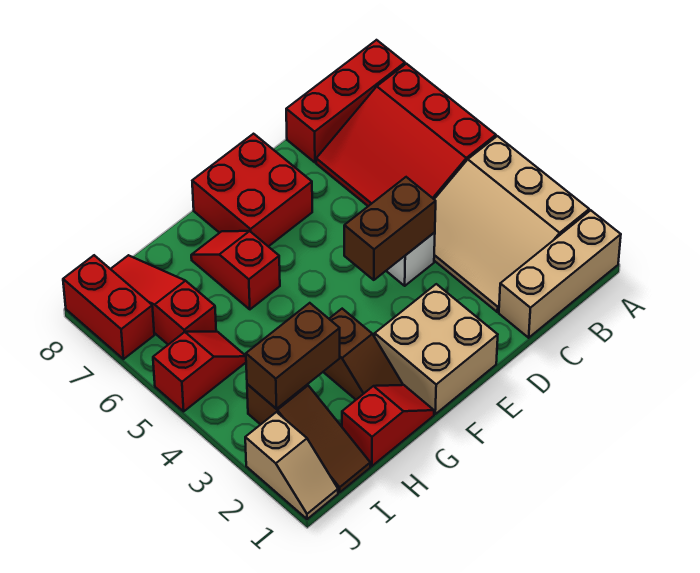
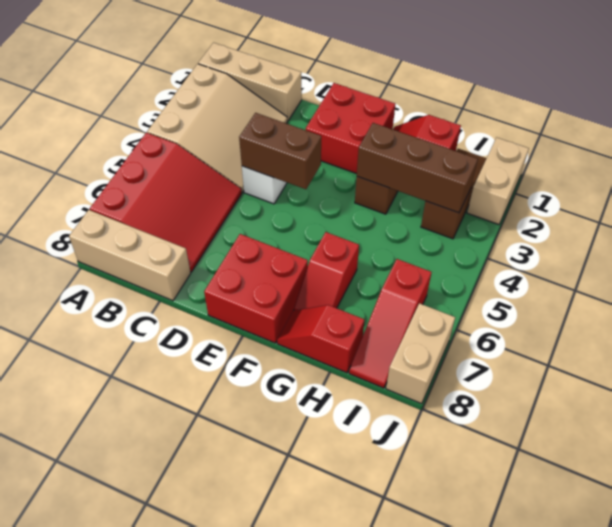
red 1x3 brick [286,40,405,162] -> tan 1x3 brick [69,210,191,301]
tan 2x2 brick [375,284,498,414] -> red 2x2 brick [306,83,395,174]
brown 1x2 brick [246,303,340,409] -> brown 1x3 brick [357,123,478,213]
red 1x2 slope [153,332,246,411] -> red 1x2 slope moved to [277,305,364,373]
tan 1x2 slope [245,412,338,519] -> tan 1x2 brick [467,137,529,225]
red 1x2 brick [63,255,154,359] -> tan 1x2 brick [386,303,455,404]

